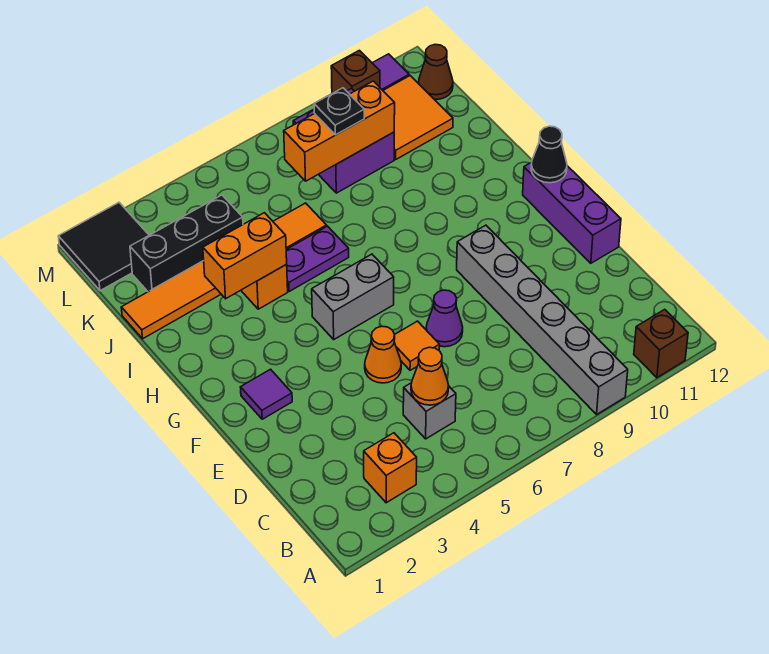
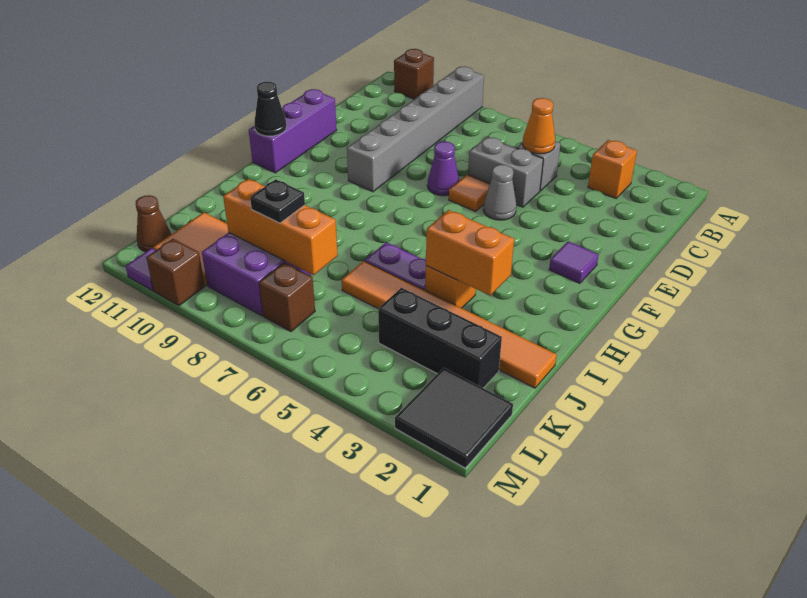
orange 1x1 cone [365,326,401,383] -> grey 1x1 cone [483,165,516,220]
grey 1x2 brick [312,254,394,339] -> grey 1x2 brick moved to [468,137,543,207]
none -> brown 1x1 brick [259,263,315,332]

